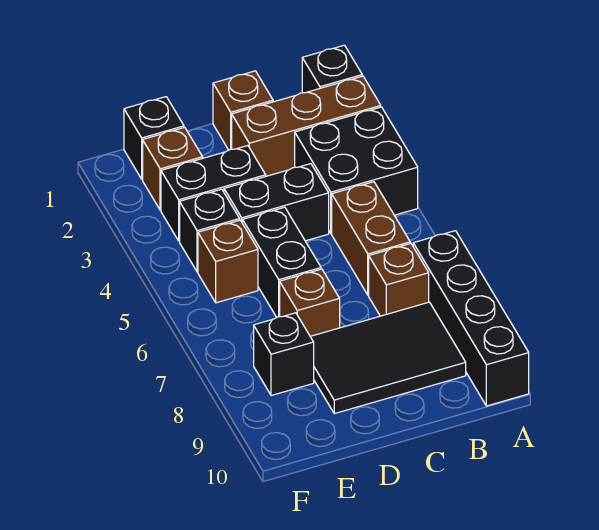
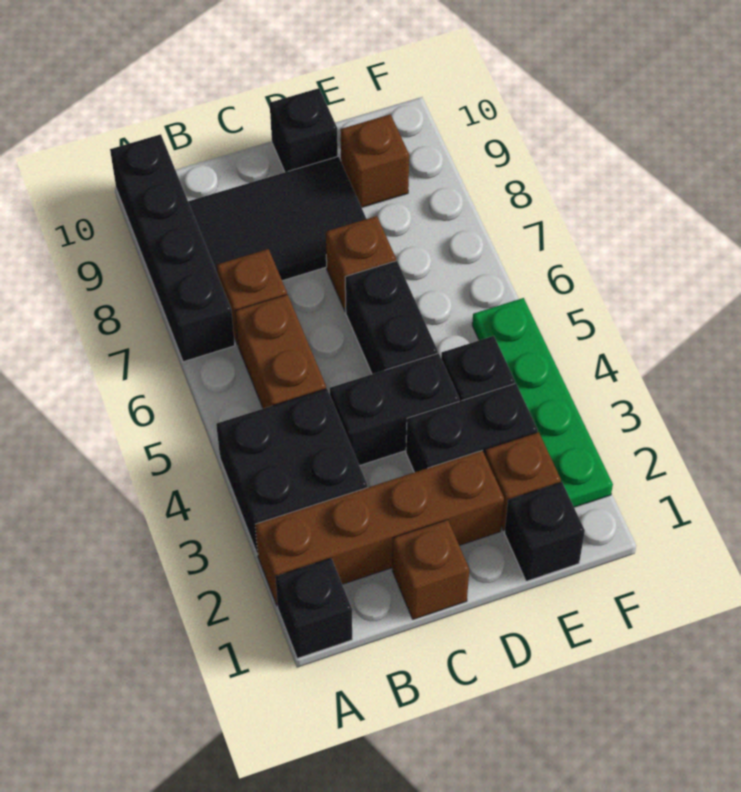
brown 1x3 brick [232,76,381,176] -> brown 1x4 brick [255,451,504,606]
brown 1x1 brick [198,220,258,303] -> brown 1x1 brick moved to [341,114,409,208]
black 1x1 brick [254,313,314,396] -> black 1x1 brick moved to [270,88,338,172]
none -> green 1x4 plate [472,298,613,507]

